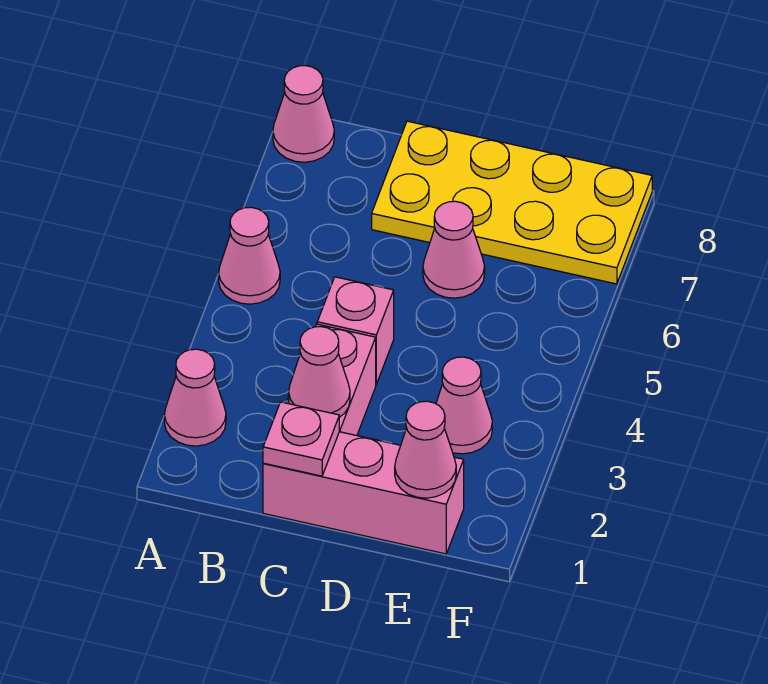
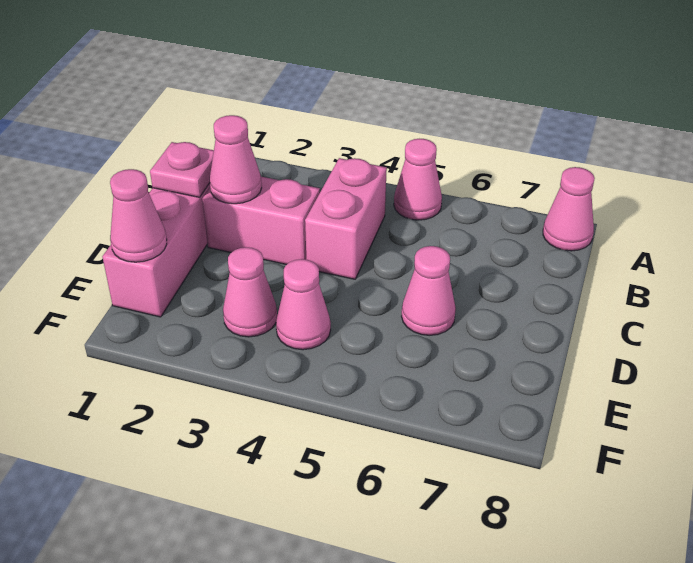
pink 1x1 cone [164,349,226,446] -> pink 1x1 cone moved to [276,259,331,350]
pink 1x1 brick [317,277,394,384] -> pink 1x2 brick [305,158,387,279]
yellow 2x4 plate [372,121,652,284] -> none

